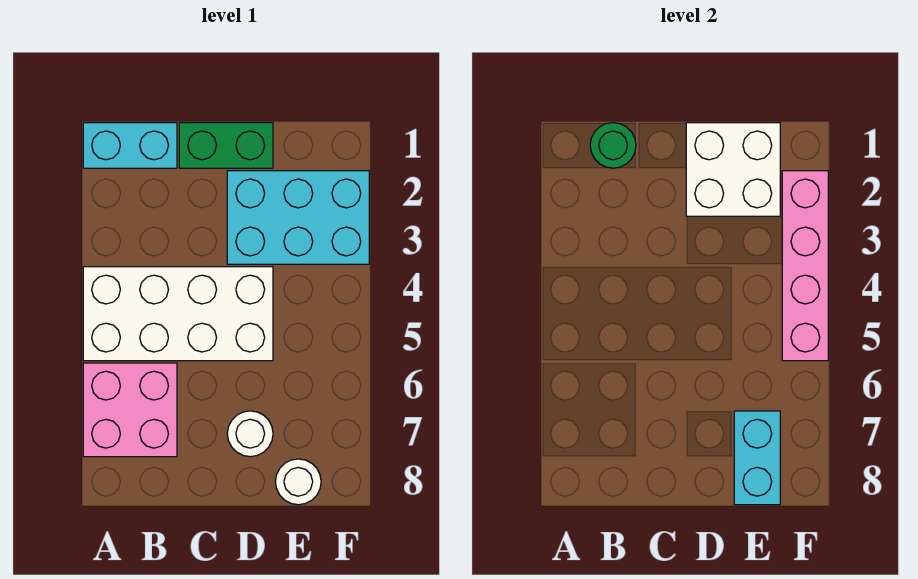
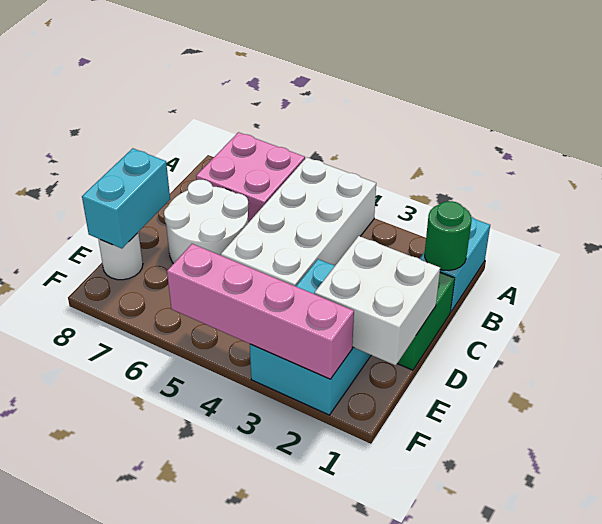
white 1x1 round brick [227,411,273,457] -> white 2x2 round brick [164,180,248,264]
cyan 1x2 brick [734,411,780,505] -> cyan 1x2 brick turned to [82,148,170,249]

